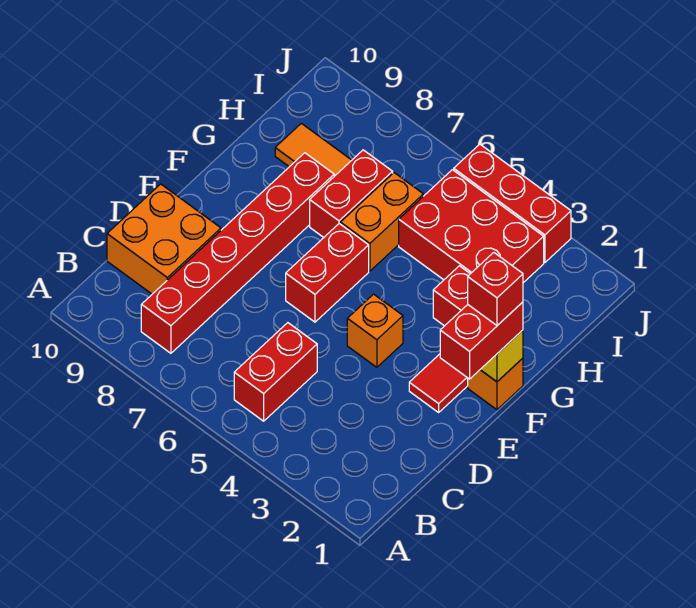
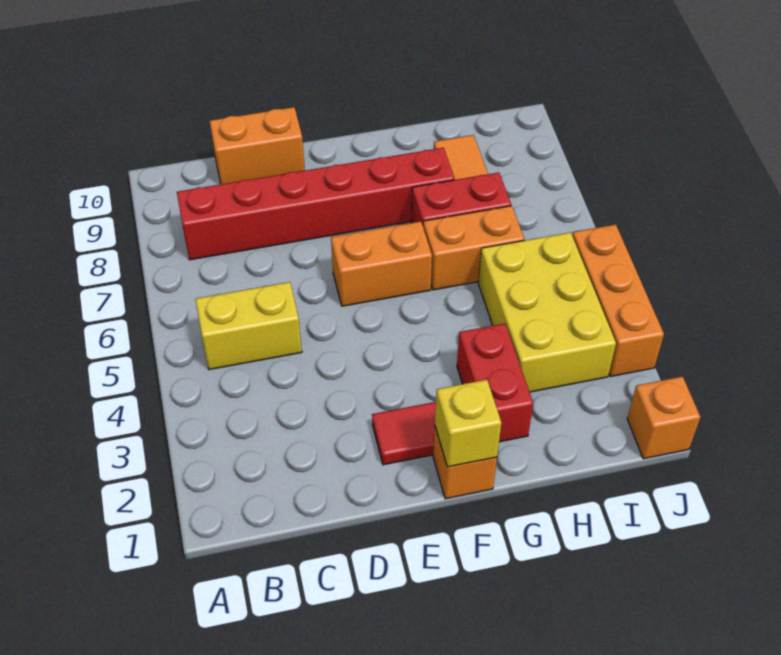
red 1x2 brick [234,323,317,421] -> yellow 1x2 brick [195,282,302,370]
orange 2x2 brick [107,184,221,294] -> orange 1x2 brick [210,107,305,184]
red 1x2 brick [440,302,523,379] -> none
orange 1x1 brick [347,294,403,367] -> orange 1x1 brick moved to [627,377,700,459]
red 1x2 brick [286,224,369,322] -> orange 1x2 brick [331,221,432,306]
red 1x1 brick [468,252,523,325] -> none
red 2x3 brick [399,170,544,283] -> yellow 2x3 brick [478,232,616,392]
red 1x3 brick [454,144,571,262] -> orange 1x3 brick [572,224,664,377]

